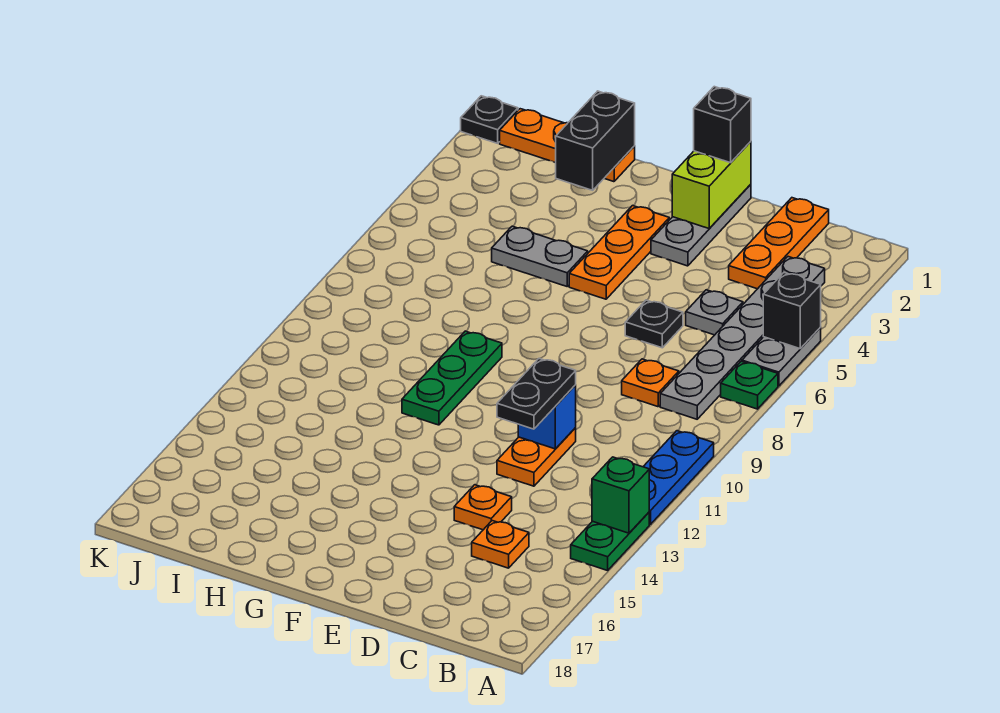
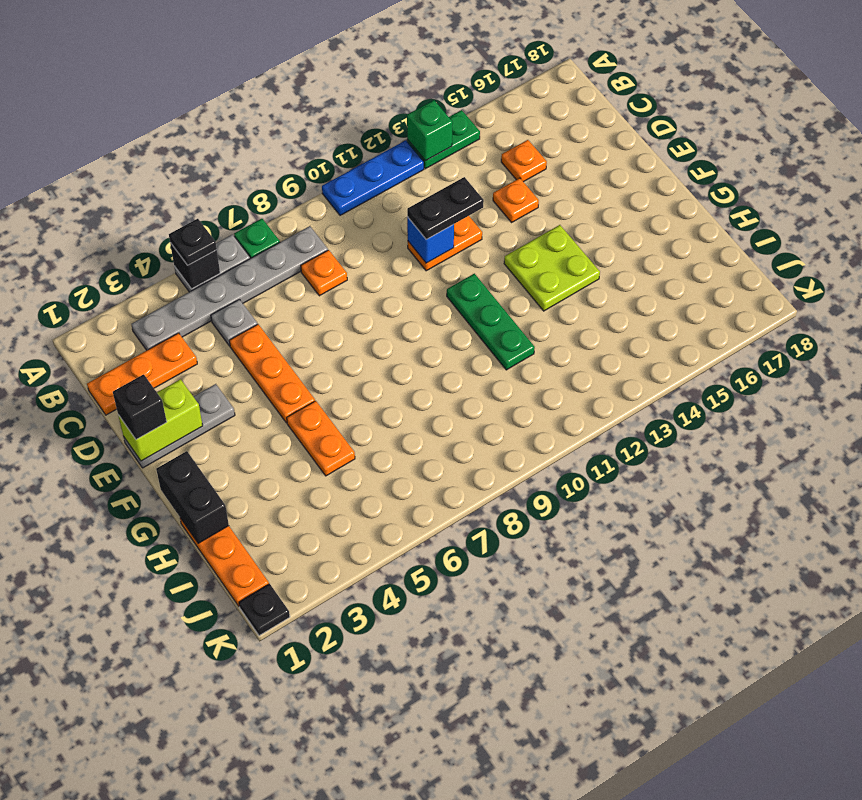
black 1x1 plate [625,300,683,348] -> black 1x1 plate moved to [169,219,217,265]
orange 1x3 plate [569,206,669,299] -> orange 1x3 plate turned to [229,324,315,423]
none -> lime 2x2 plate [504,225,600,311]
grey 1x2 plate [492,226,588,286] -> orange 1x2 plate [287,401,355,476]
green 1x3 plate [402,331,502,425] -> green 1x3 plate turned to [447,274,535,370]
black 1x2 brick [556,91,635,190] -> black 1x2 brick turned to [156,451,229,543]

